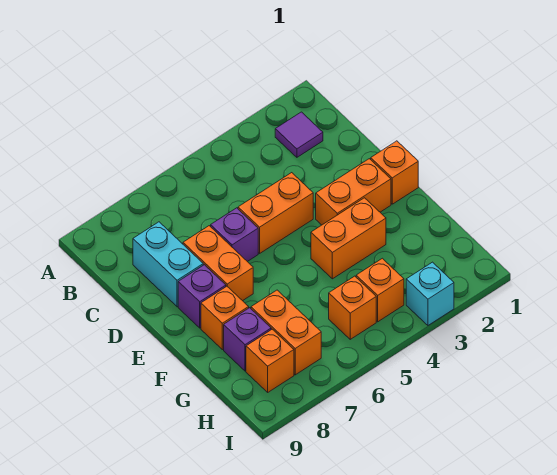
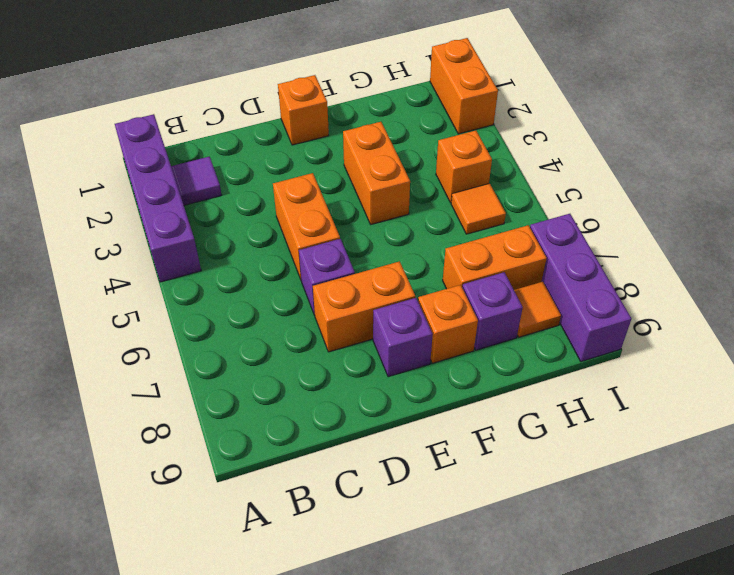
none -> purple 1x4 brick [115,114,201,282]
cyan 1x2 brick [133,222,203,307] -> none
orange 1x2 brick [316,159,391,225] -> orange 1x2 brick moved to [430,38,498,134]
orange 1x1 brick [329,276,376,339] -> orange 1x1 tile [451,184,506,234]
orange 1x1 brick [246,329,294,392] -> orange 1x1 tile [514,282,561,337]
cyan 1x1 brick [406,262,454,325] -> none
none -> purple 1x3 brick [530,214,631,362]

